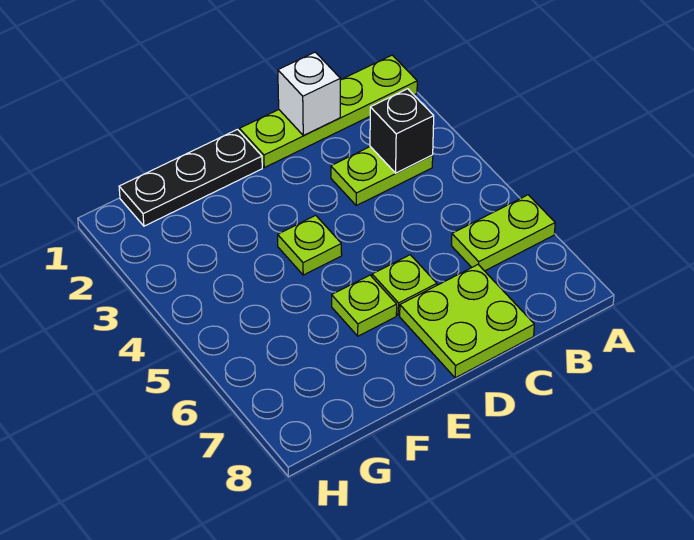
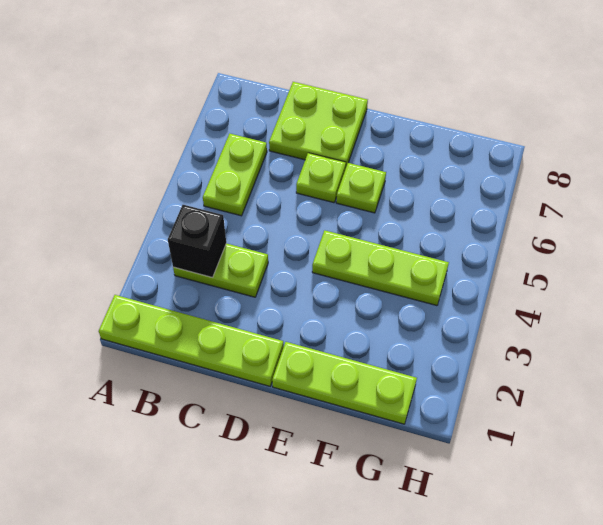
lime 1x2 plate [451,195,555,271] -> lime 1x2 plate turned to [203,134,267,216]
white 1x1 brick [278,52,340,135] -> none
black 1x3 plate [119,129,262,226] -> lime 1x3 plate [272,342,417,424]
lime 1x1 plate [278,215,342,275] -> lime 1x3 plate [312,230,449,306]

